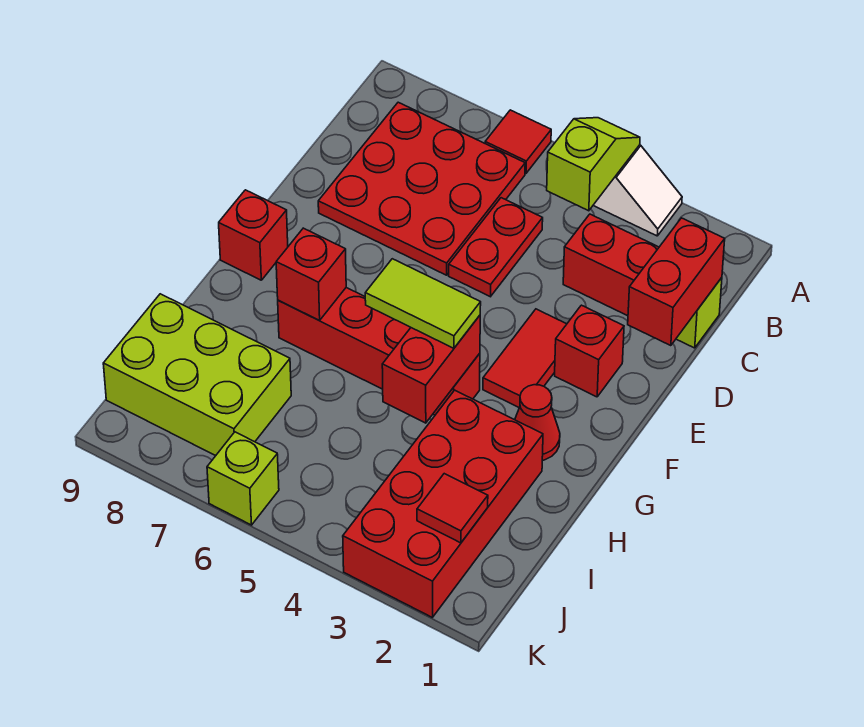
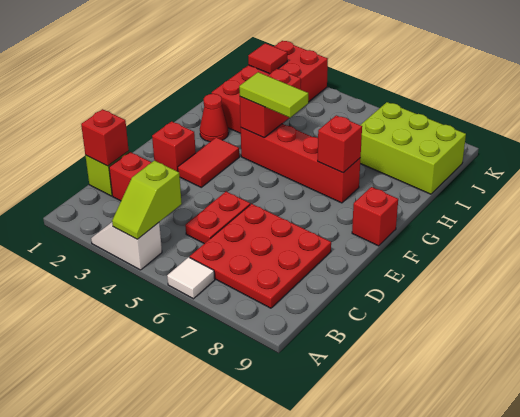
red 1x1 tile [485,110,551,173] -> white 1x1 tile [167,257,215,299]
red 1x2 brick [628,218,725,346] -> red 1x1 brick [81,109,129,166]
lime 1x1 brick [207,432,279,525] -> none

